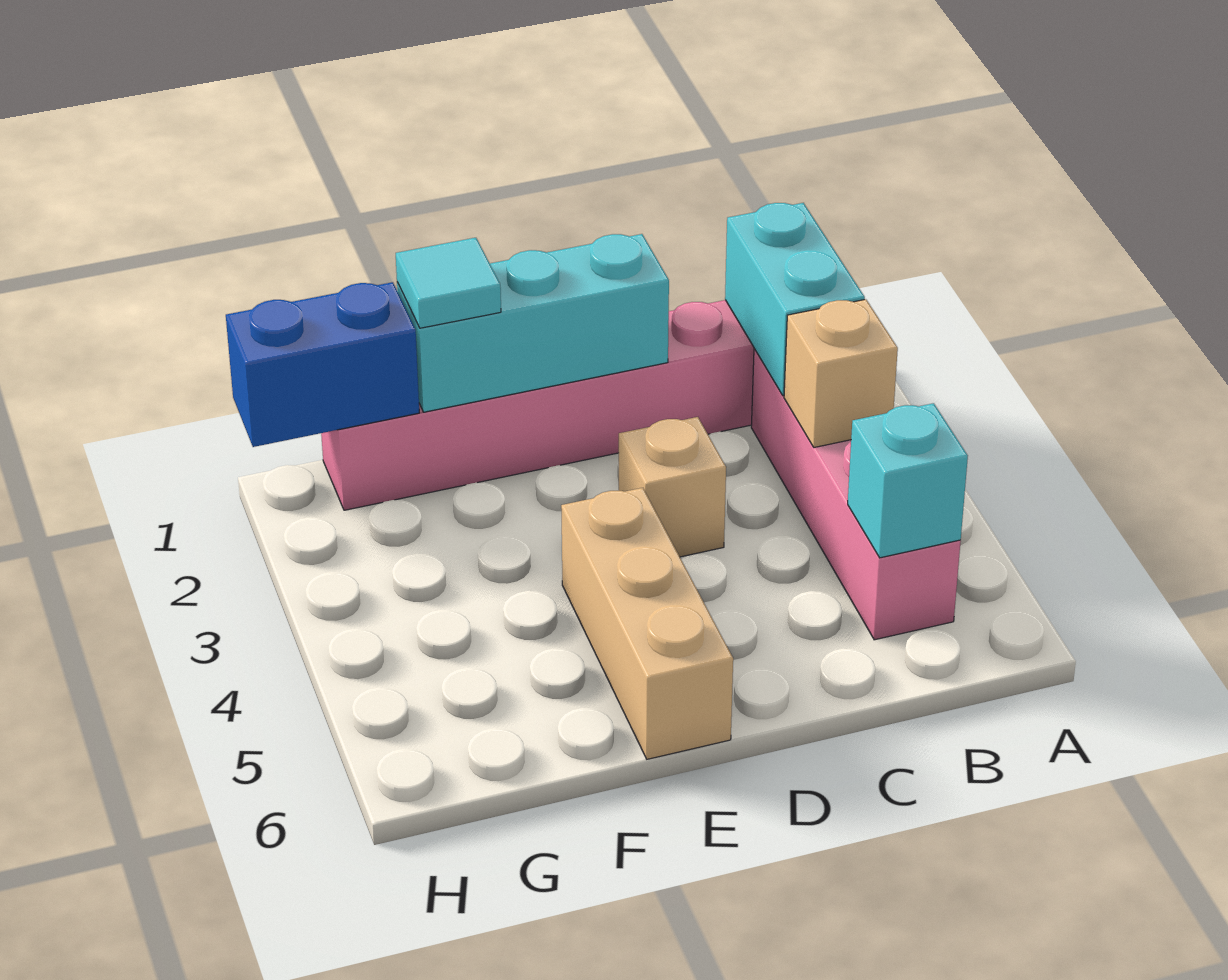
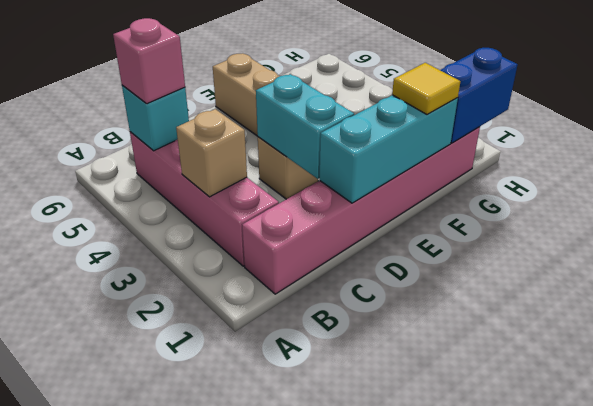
cyan 1x2 brick [725,203,865,395] -> cyan 1x2 brick moved to [256,74,354,179]
none -> pink 1x1 brick [113,18,185,104]
cyan 1x1 tile [396,238,501,328] -> yellow 1x1 tile [392,63,461,115]

